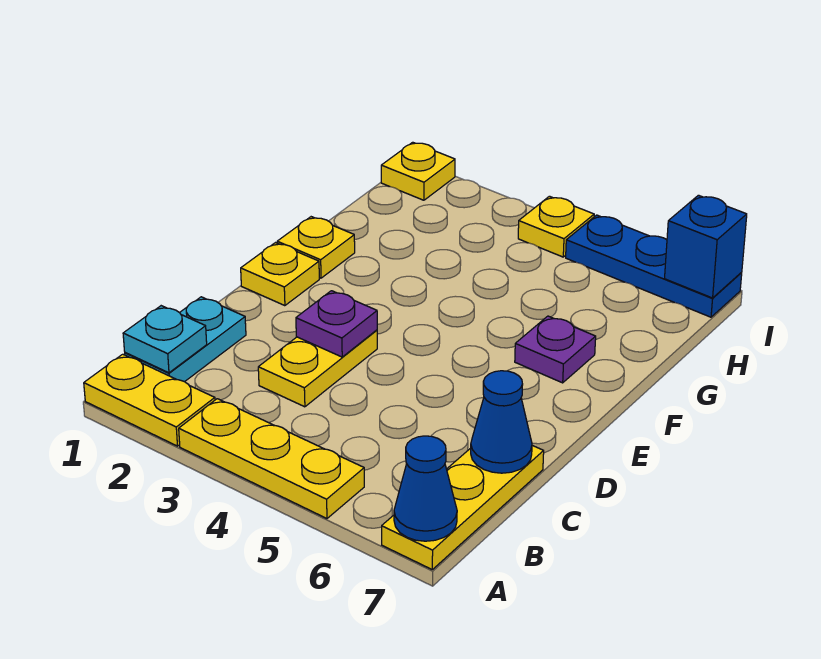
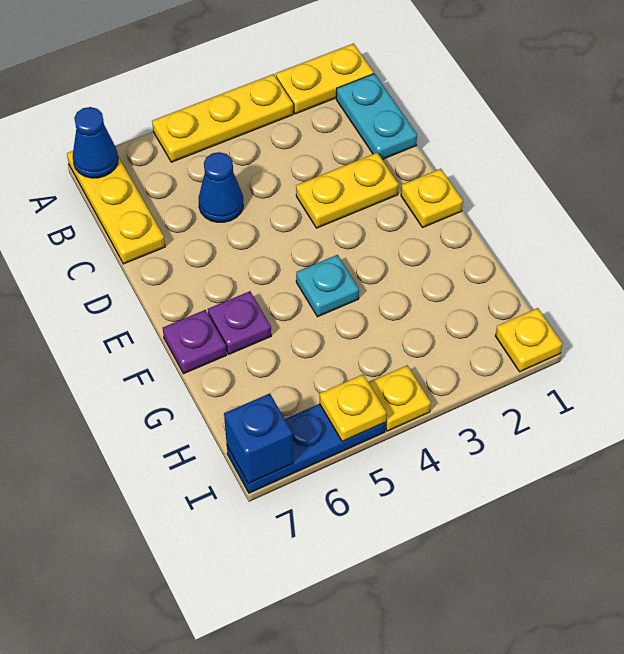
cyan 1x1 plate [123,306,207,373] -> cyan 1x1 plate moved to [296,255,359,317]
yellow 1x2 plate [258,330,377,407] -> yellow 1x2 plate turned to [296,153,399,228]
blue 1x1 cone [471,371,532,473] -> blue 1x1 cone moved to [199,152,243,222]
purple 1x1 plate [296,291,377,357] -> purple 1x1 plate moved to [163,310,227,374]
yellow 1x1 plate [277,217,355,278] -> yellow 1x1 plate moved to [320,375,386,442]

